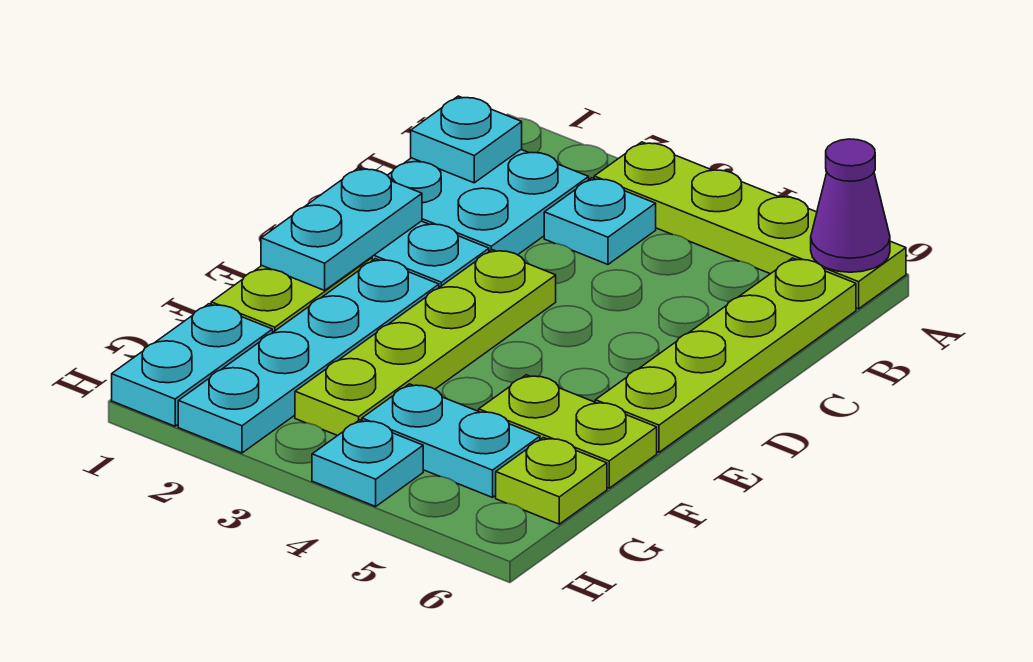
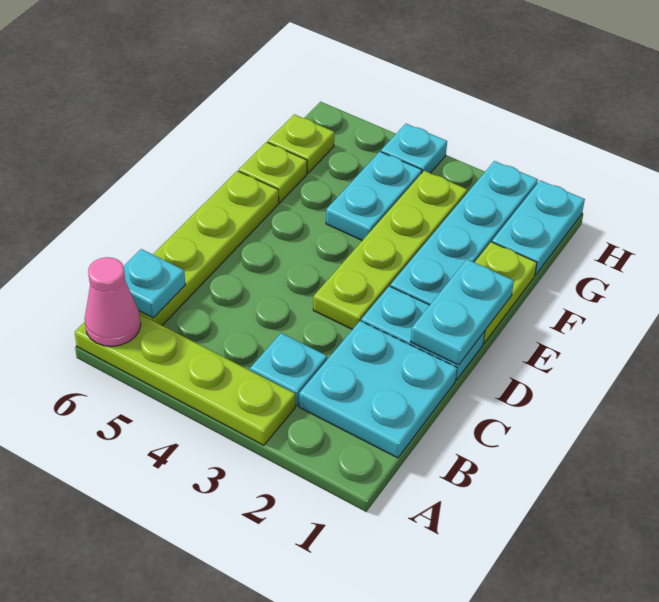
purple 1x1 cone [811,139,890,272] -> pink 1x1 cone [85,257,141,346]
cyan 1x1 plate [411,96,522,183] -> cyan 1x1 plate moved to [124,249,185,318]
lime 1x2 plate [479,375,657,488] -> lime 1x1 plate [239,142,307,203]
cyan 1x2 plate [362,384,540,497] -> cyan 1x2 plate turned to [326,152,422,240]

